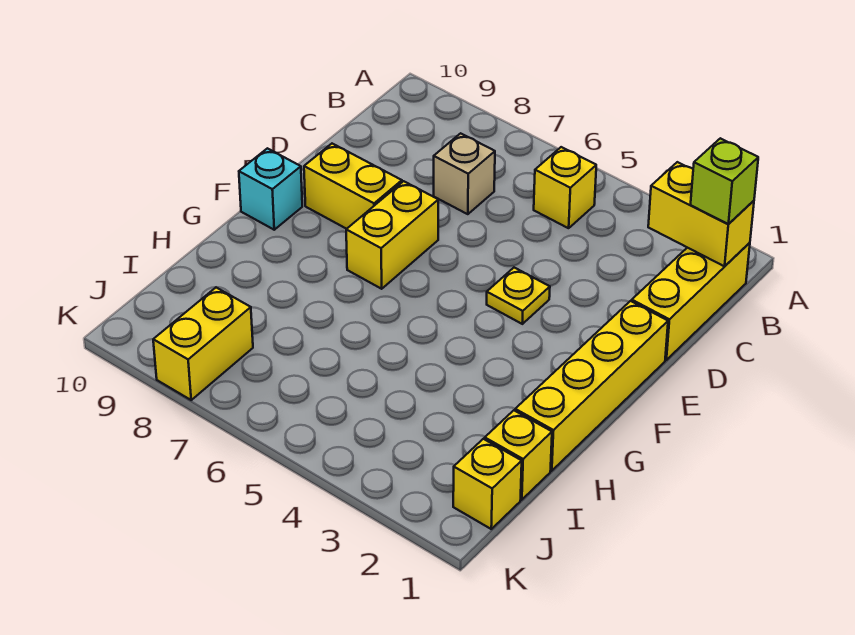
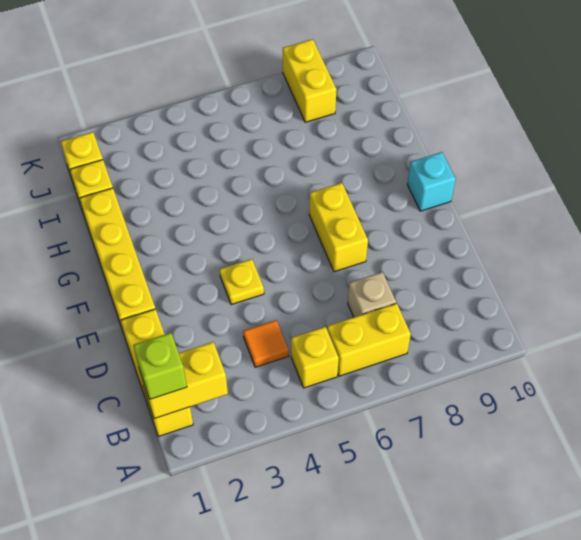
none -> orange 1x1 tile [243,320,289,367]
yellow 1x2 brick [304,144,402,229] -> yellow 1x2 brick moved to [327,303,411,376]

